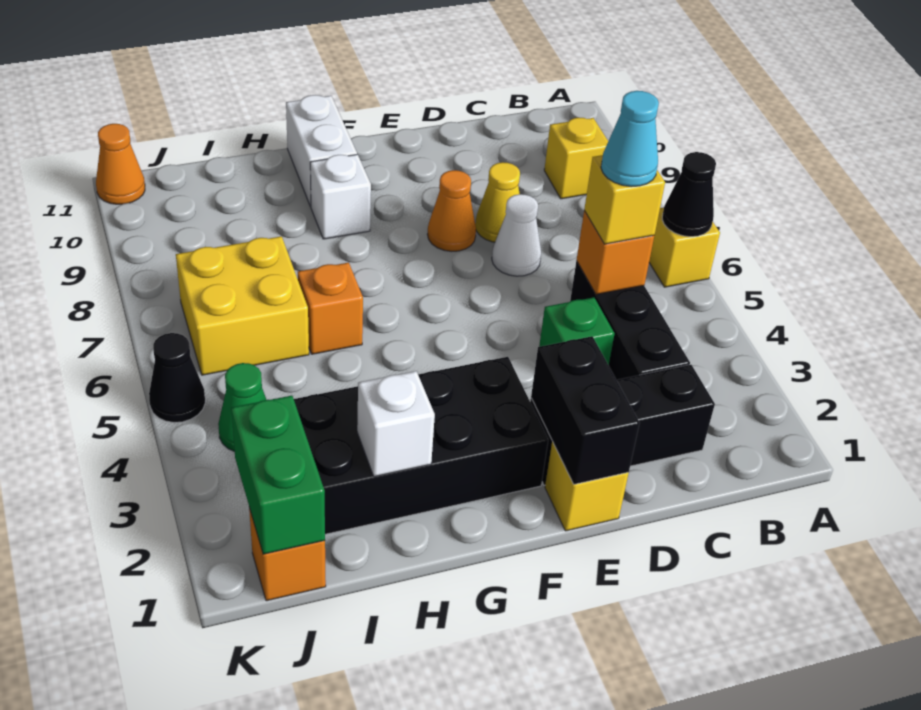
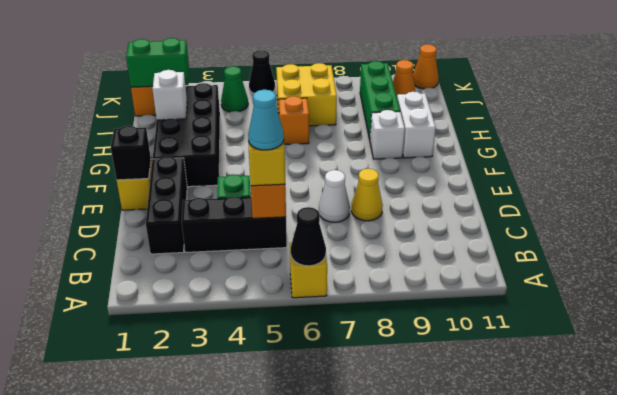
yellow 1x1 brick [544,118,608,199] -> none
black 1x2 brick [531,336,640,484] -> black 1x1 brick [111,126,151,180]
orange 1x1 cone [427,170,476,251] -> orange 1x1 cone moved to [393,60,416,96]
white 1x2 brick [286,95,357,207] -> white 1x2 brick turned to [397,92,436,158]
none -> green 1x3 brick [360,61,400,140]

